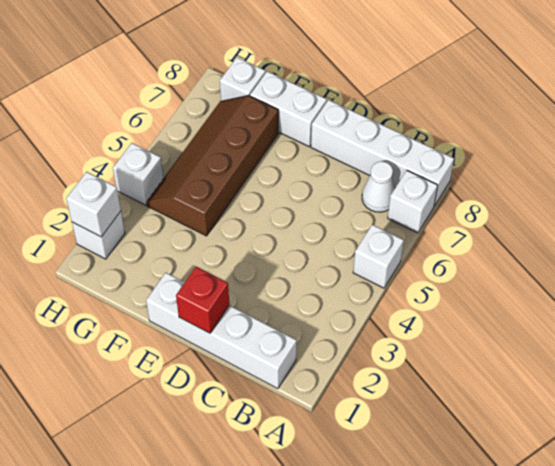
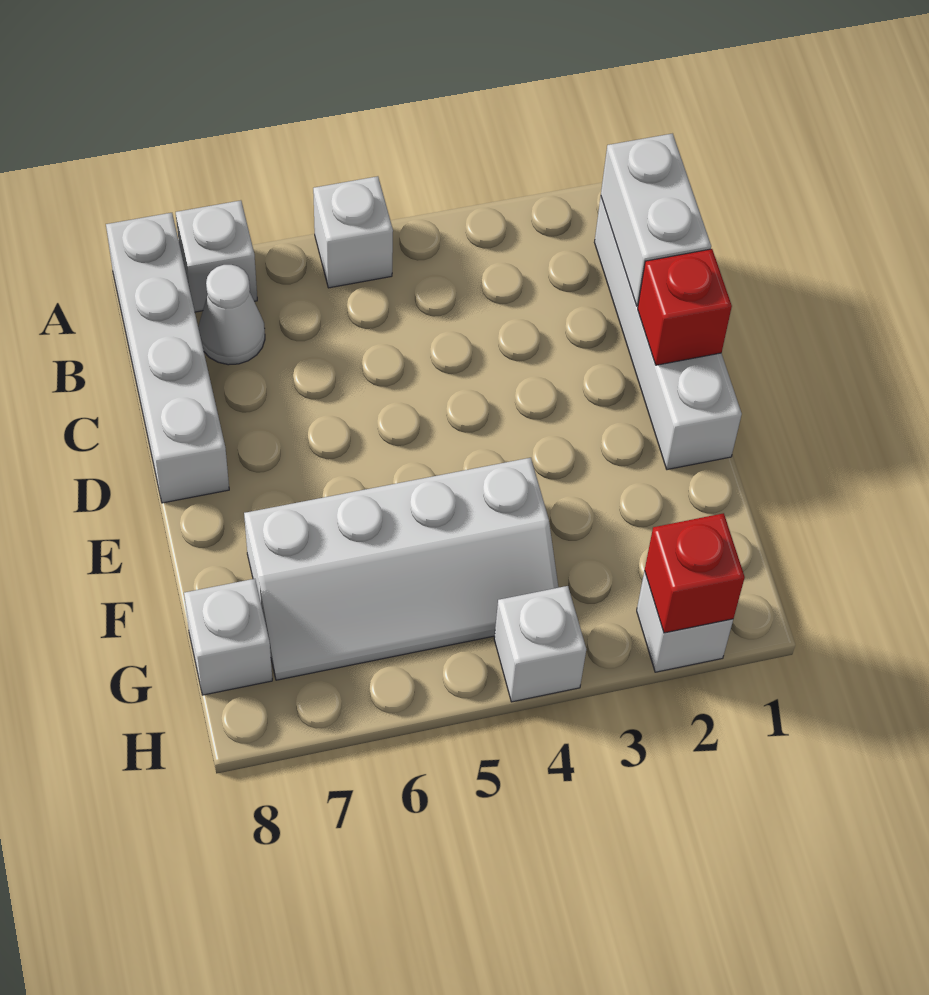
white 1x2 brick [250,71,327,147] -> white 1x2 brick moved to [601,134,711,306]
brown 2x4 slope [146,95,278,236] -> white 2x4 slope [244,458,558,680]
white 1x1 brick [66,172,121,237] -> red 1x1 brick [645,513,745,633]

